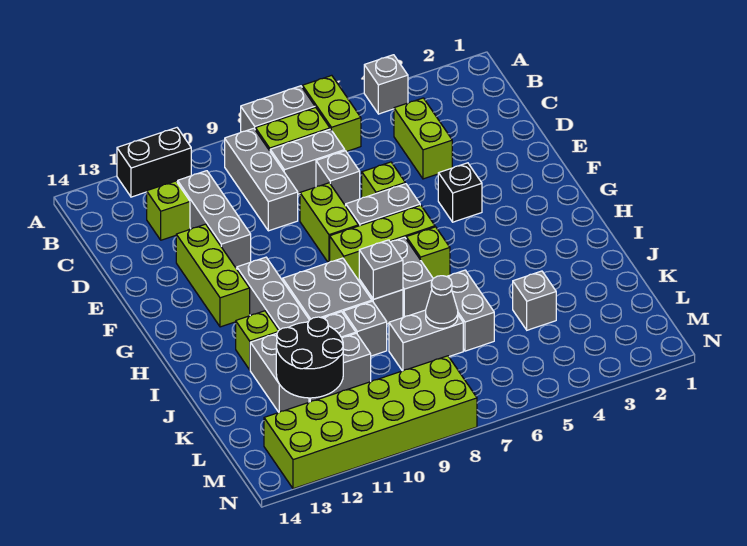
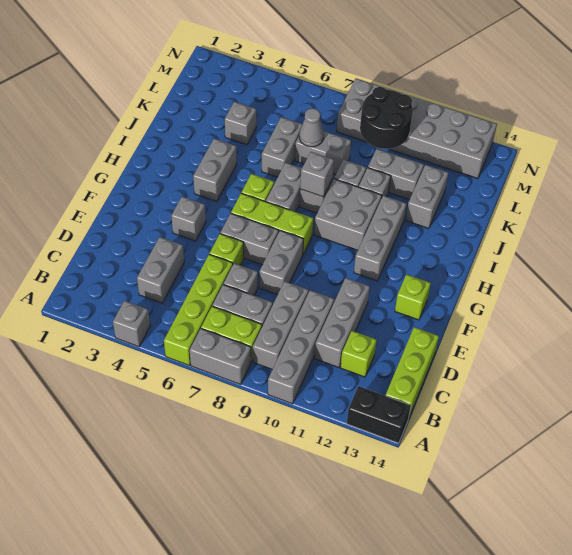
lime 1x2 brick [302,75,361,152] -> lime 1x4 brick [164,255,233,365]
none -> grey 1x4 brick [268,290,334,404]
black 1x2 brick [117,128,191,197] -> black 1x2 brick moved to [347,386,411,443]
lime 1x2 brick [394,98,452,179] -> grey 1x2 brick [137,237,184,303]
lime 1x2 brick [300,183,358,263] -> grey 1x2 brick [259,231,303,295]
lime 1x3 brick [176,224,250,327] -> lime 1x3 brick moved to [385,327,439,419]
black 1x1 brick [438,163,482,222] -> grey 1x1 brick [171,197,206,241]
none -> grey 1x2 brick [193,139,237,202]
lime 1x1 brick [236,311,279,370] -> lime 1x1 brick moved to [395,274,431,320]
black 2x2 round brick [276,317,343,398] -> black 2x2 round brick moved to [360,87,413,149]
lime 2x6 brick [264,356,477,489] -> grey 2x6 brick [337,78,497,179]

